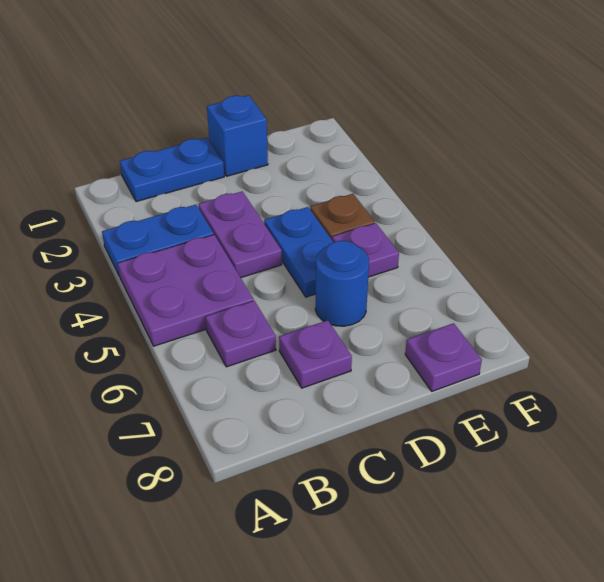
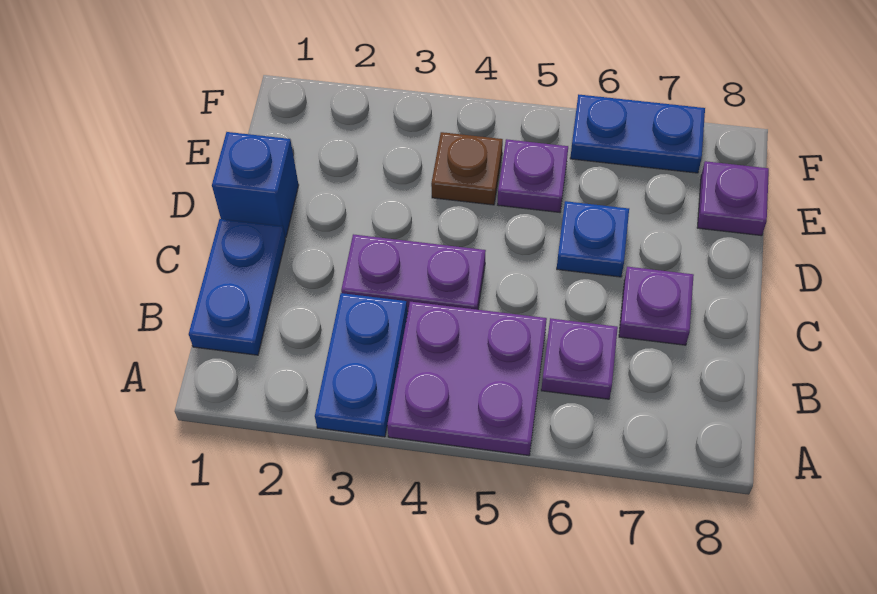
blue 1x2 plate [264,207,333,297] -> blue 1x2 plate moved to [570,94,705,173]
blue 1x1 round brick [315,241,369,326] -> blue 1x1 plate [557,201,629,277]

